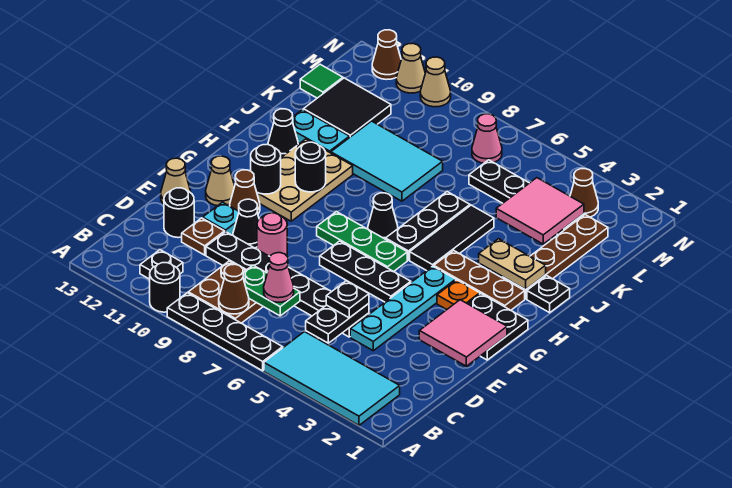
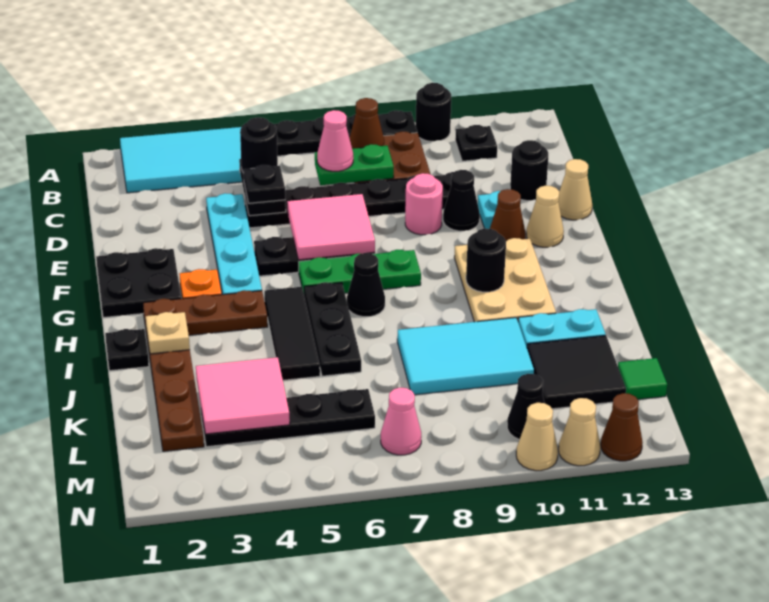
brown 1x1 plate [182,218,225,255] -> none
pink 2x2 tile [419,300,507,366] -> pink 2x2 tile moved to [287,194,375,260]
black 1x1 round brick [251,144,281,194] -> black 1x1 round brick moved to [240,117,278,173]
tan 1x2 plate [479,239,546,289] -> tan 1x1 plate [146,312,190,354]
black 1x1 cone [268,109,298,157] -> black 1x1 cone moved to [507,374,545,440]
brown 1x1 cone [570,169,598,217] -> none

